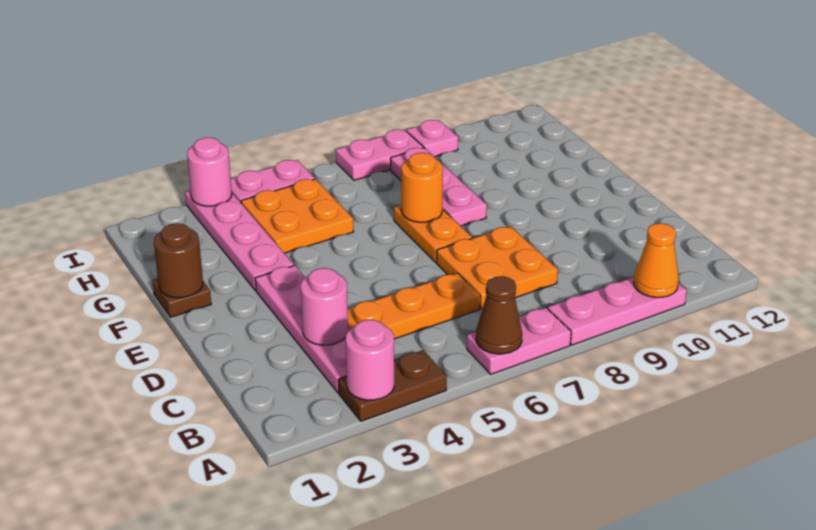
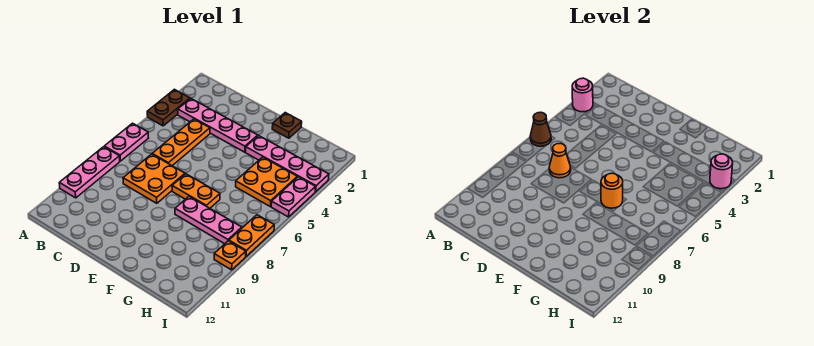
orange 1x1 cone [634,223,679,297] -> orange 1x1 cone moved to [549,143,571,178]
pink 1x1 round brick [301,268,348,345] -> none
brown 1x1 round brick [154,223,203,298] -> none
pink 1x2 plate [336,130,423,180] -> orange 1x2 plate [229,215,274,256]
pink 1x1 plate [407,120,458,157] -> orange 1x1 plate [214,241,246,270]

